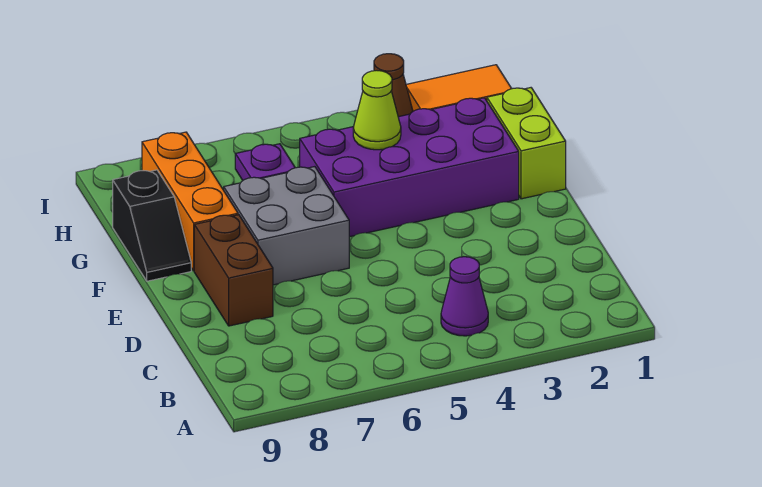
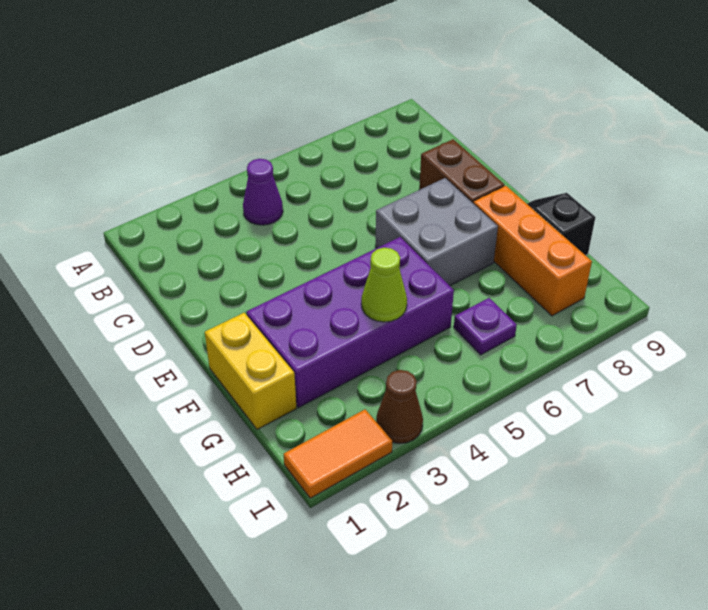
lime 1x2 brick [487,88,566,199] -> yellow 1x2 brick [205,313,297,430]

